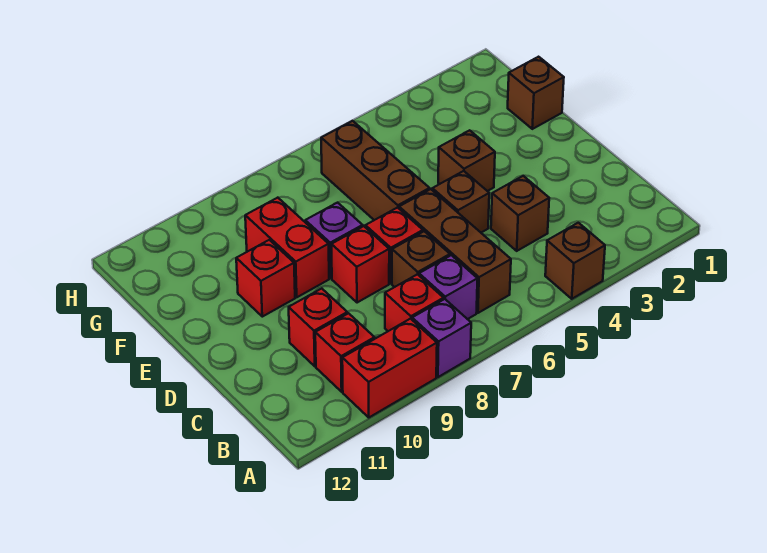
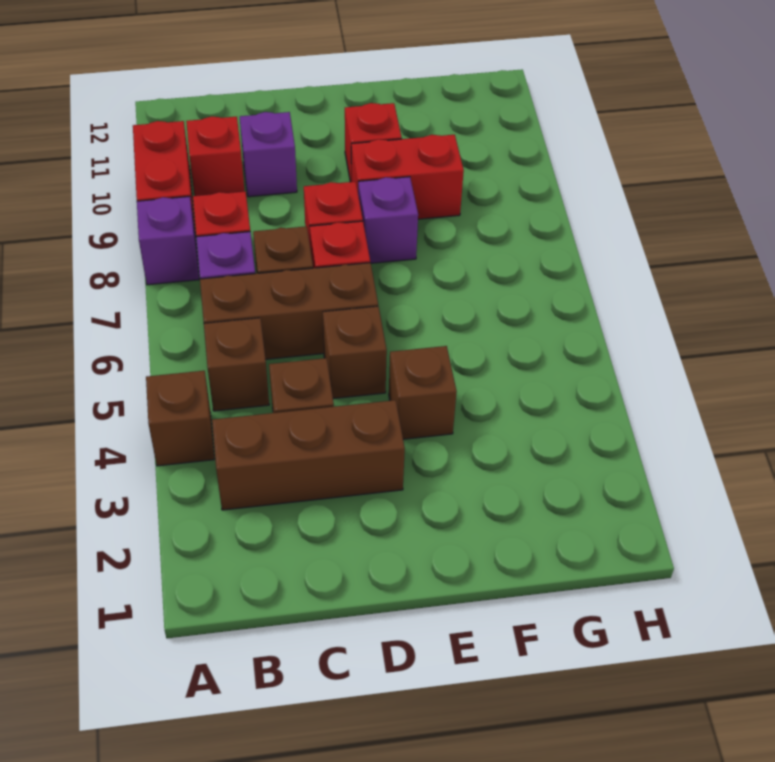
red 1x1 brick [289,289,347,366] -> purple 1x1 brick [240,112,297,197]
brown 1x3 brick [321,121,430,220] -> brown 1x3 brick moved to [212,400,405,510]
brown 1x1 brick [508,57,564,129] -> brown 1x1 brick moved to [204,318,269,411]

